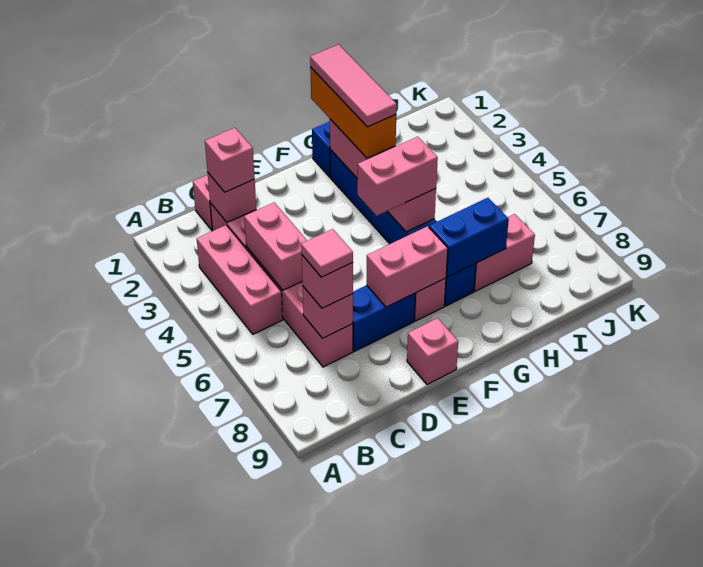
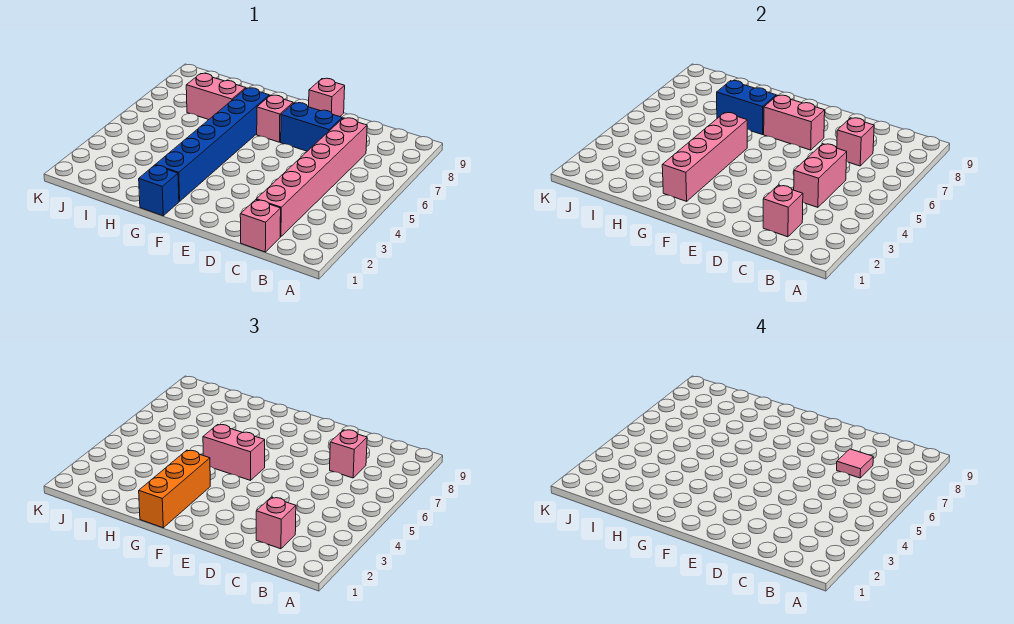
pink 1x3 brick [197,225,283,334] -> none
pink 1x3 tile [310,44,397,127] -> none

